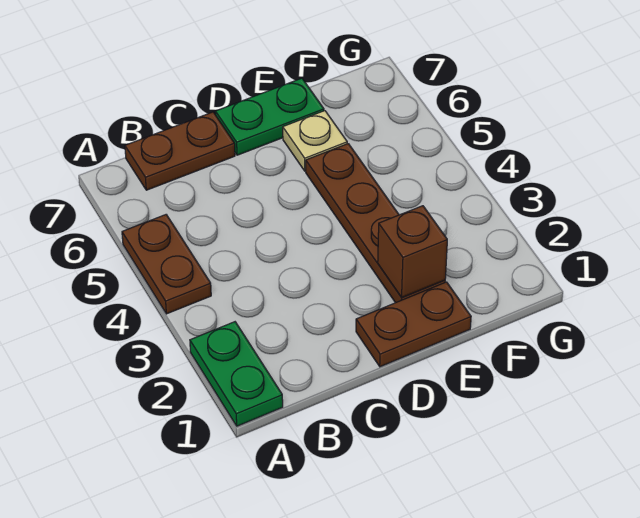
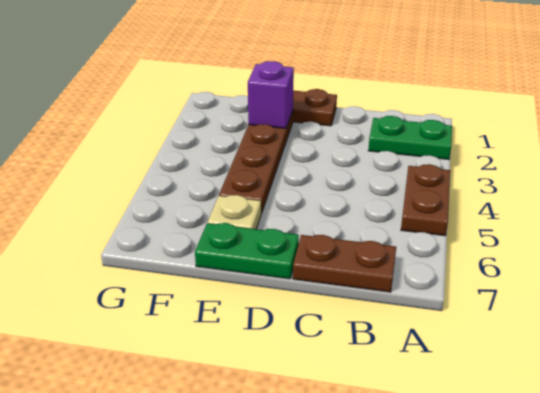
green 1x2 plate [190,322,283,426] -> green 1x2 plate turned to [368,116,452,159]
brown 1x1 brick [378,206,447,298] -> purple 1x1 brick [248,61,294,128]

